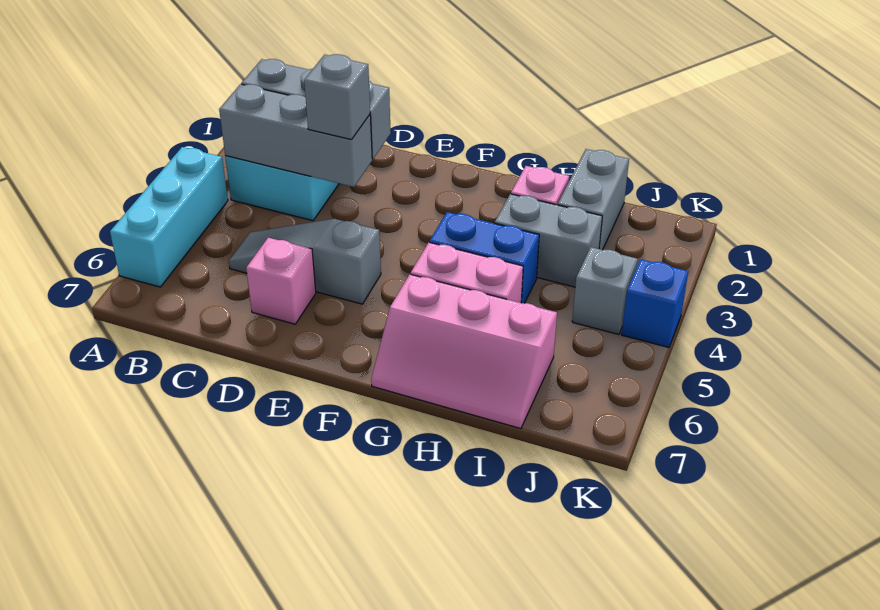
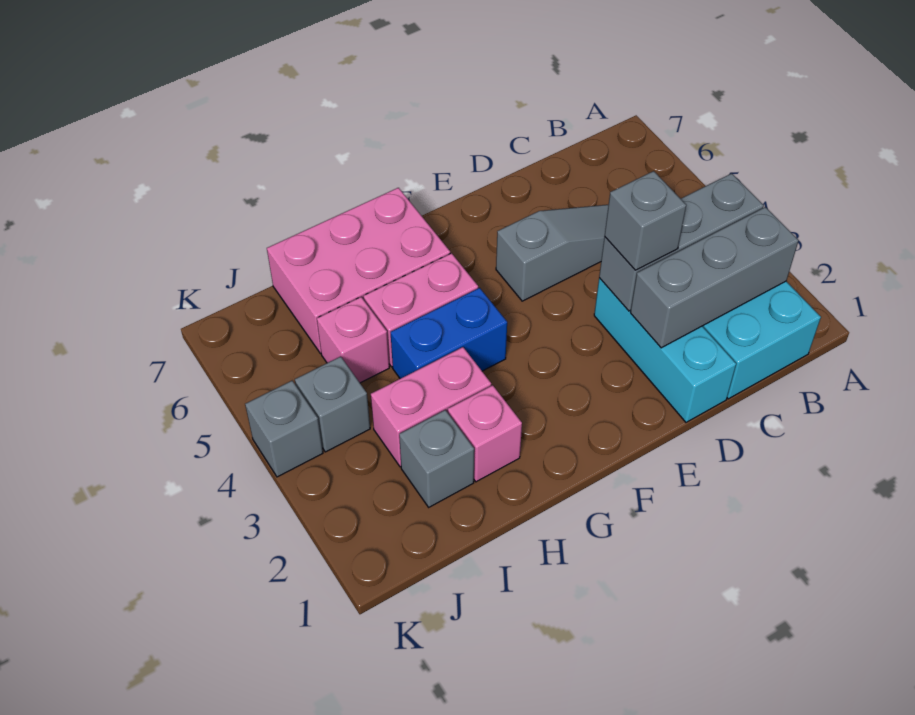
cyan 1x3 brick [110,147,228,287] -> cyan 1x3 brick moved to [594,278,736,422]
pink 1x1 brick [246,238,316,324] -> pink 1x1 brick moved to [317,297,389,383]
pink 2x3 slope [371,274,557,429] -> pink 2x3 brick [267,188,450,354]
grey 1x2 brick [495,194,602,287] -> pink 1x2 brick [371,347,491,467]
grey 1x2 brick [558,149,629,250] -> grey 1x1 brick [399,410,474,507]
blue 1x1 brick [622,259,688,347] -> grey 1x1 brick [245,381,323,477]

